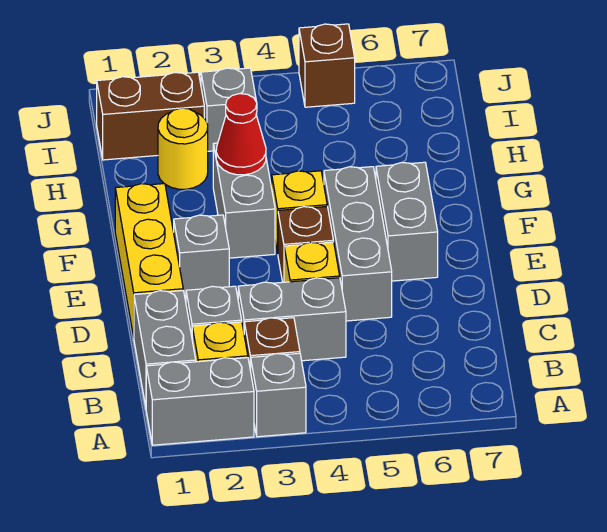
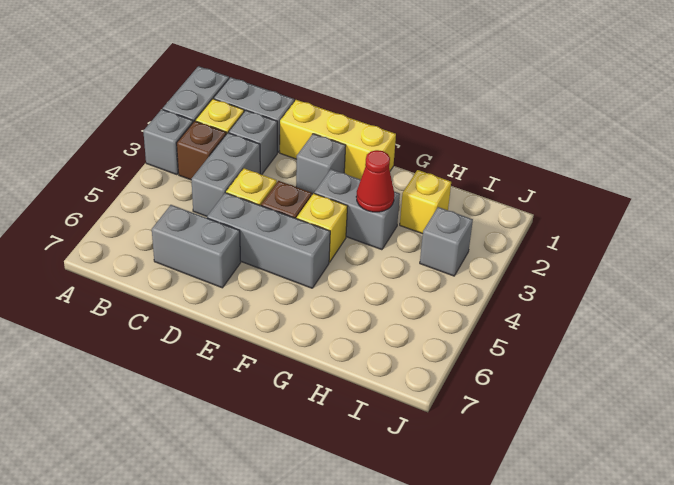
grey 1x2 brick [376,162,438,281] -> grey 1x2 brick moved to [152,205,241,288]
yellow 1x1 round brick [158,108,208,189] -> yellow 1x1 brick [400,170,451,234]
brown 1x2 brick [97,72,204,160] -> none
brown 1x1 brick [299,24,355,107] -> none

